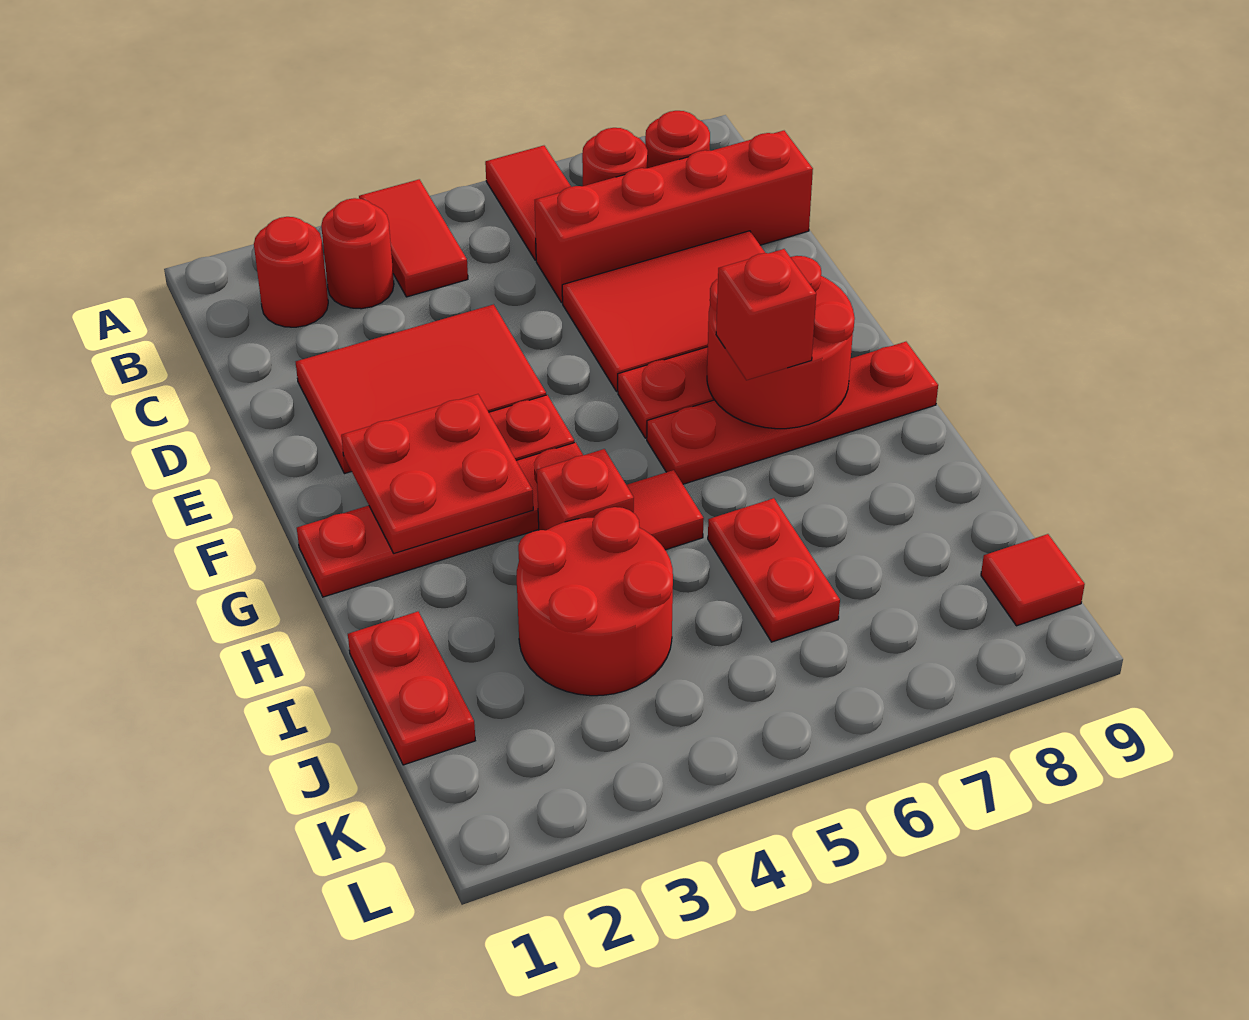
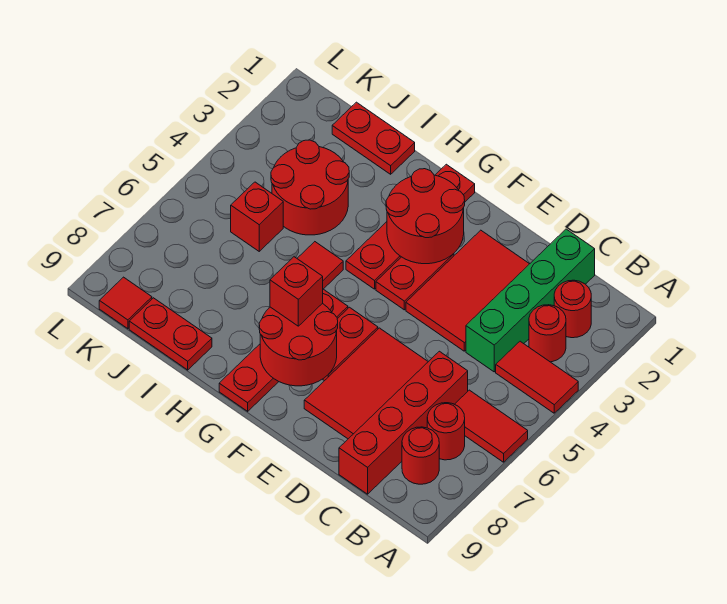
none -> green 1x4 brick [466,229,595,372]
red 2x2 plate [341,394,533,553] -> red 2x2 round brick [386,169,465,264]
red 1x1 brick [537,449,634,530] -> red 1x1 brick moved to [231,182,283,251]
red 1x2 plate [708,498,840,642] -> red 1x2 plate moved to [129,298,212,370]

